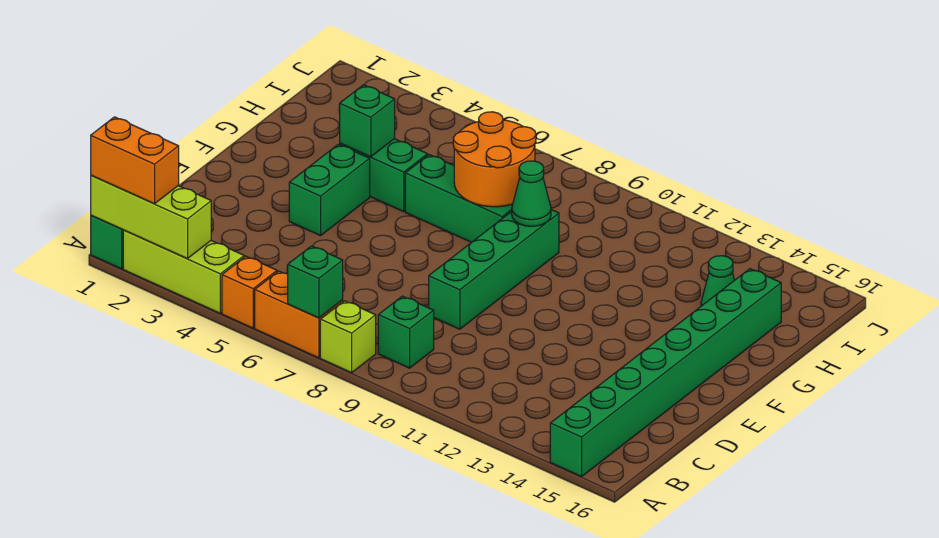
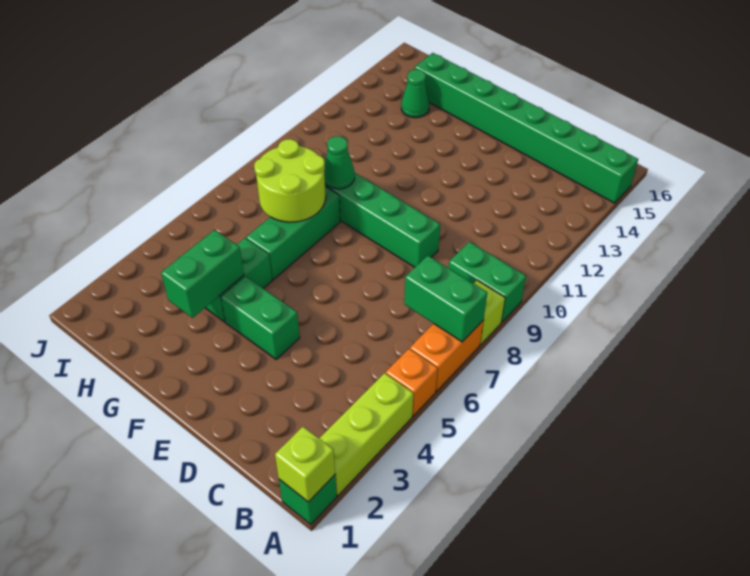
lime 1x3 brick [91,175,211,259] -> lime 1x1 brick [275,427,335,502]
orange 1x2 brick [91,117,179,204] -> none
green 1x1 brick [288,246,343,318] -> green 1x2 brick [404,256,487,342]
green 1x1 brick [378,296,434,368] -> green 1x2 brick [449,242,526,322]
green 1x1 brick [339,85,395,157] -> green 1x2 brick [161,230,244,318]
orange 2x2 round brick [453,112,536,207] -> lime 2x2 round brick [254,139,326,222]

